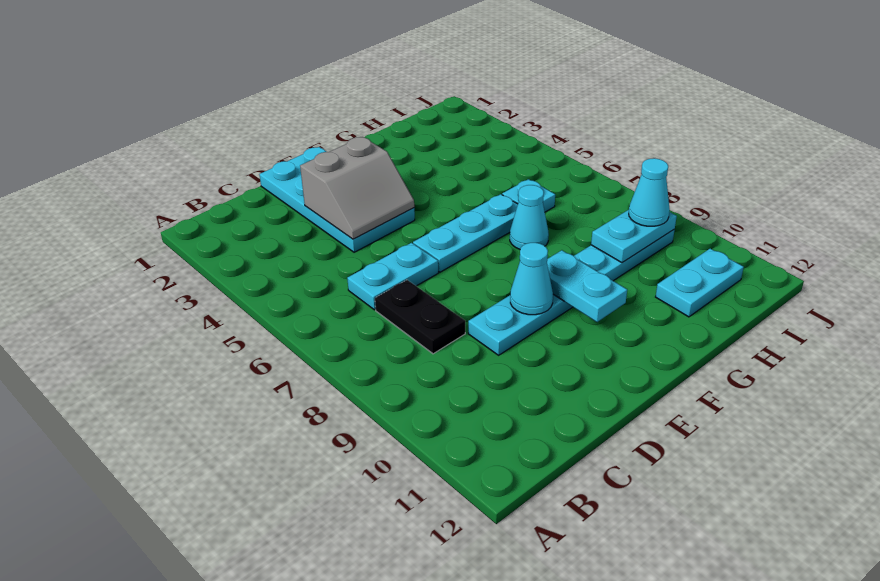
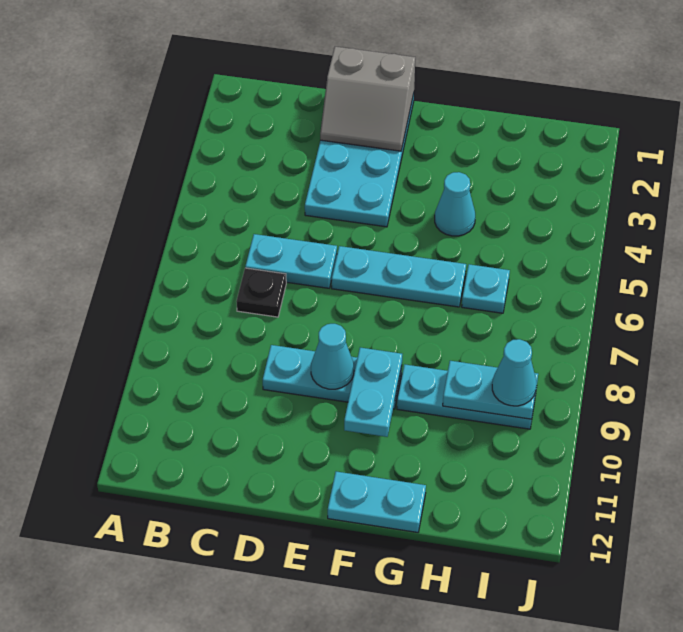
black 1x2 plate [375,280,465,354] -> black 1x1 plate [236,268,286,317]
grey 2x2 slope [300,137,414,239] -> grey 2x2 slope moved to [320,47,415,151]
cyan 1x1 cone [510,185,549,249] -> cyan 1x1 cone moved to [435,172,475,236]
cyan 1x2 plate [656,249,744,317] -> cyan 1x2 plate moved to [328,472,426,532]

